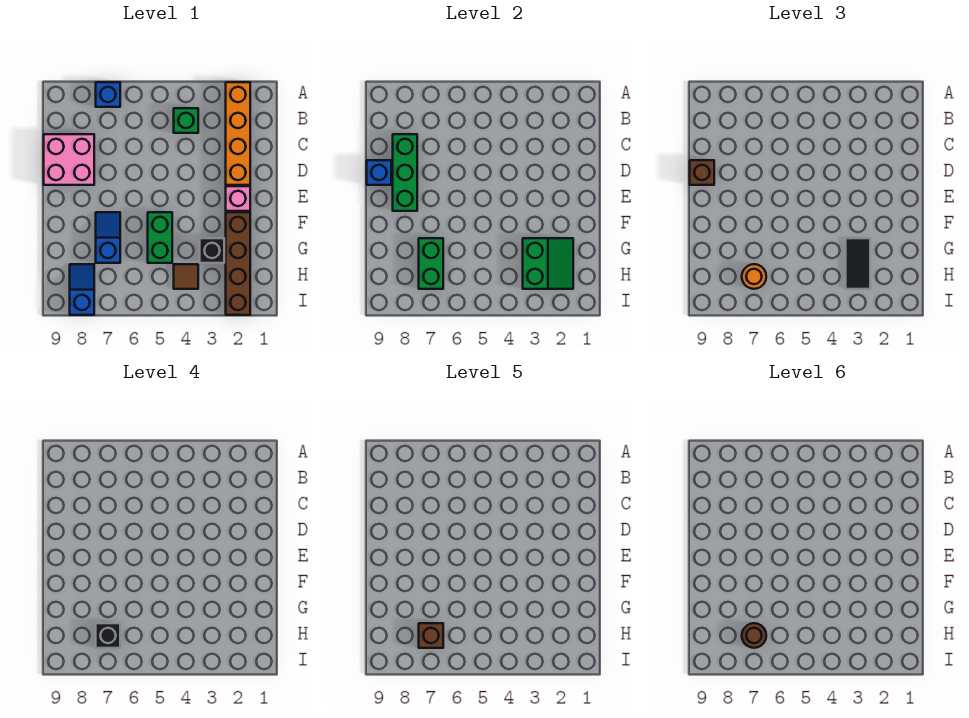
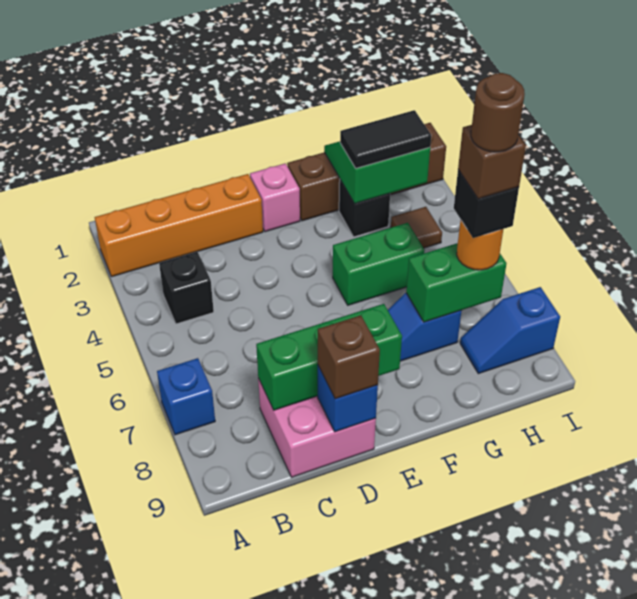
green 1x1 brick [174,108,198,133] -> black 1x1 brick [159,252,214,324]

